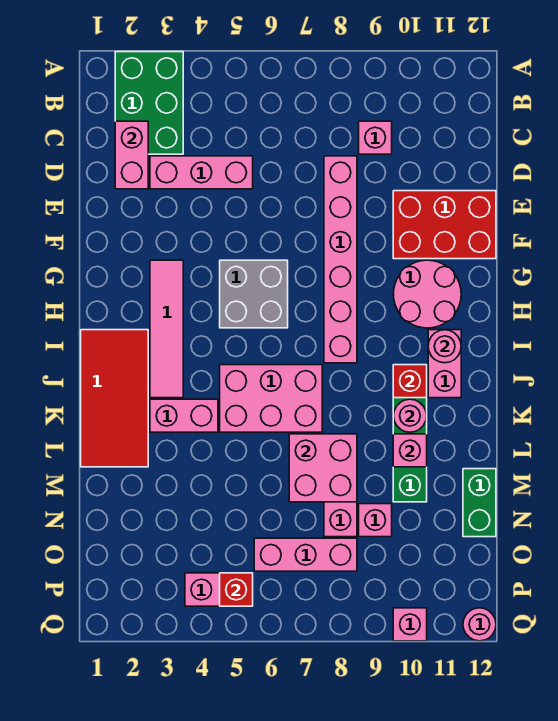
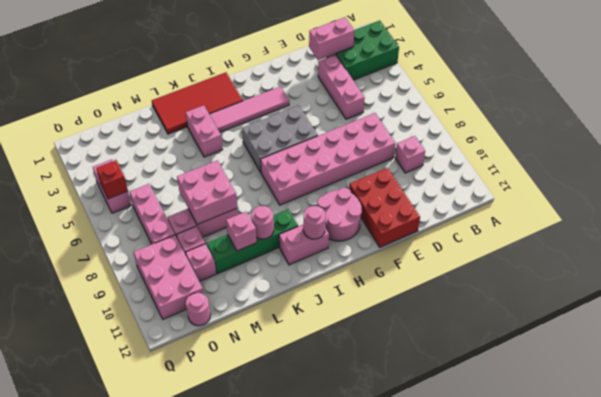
pink 1x6 brick [324,156,357,363] -> pink 2x6 brick [261,113,396,205]
grey 2x2 brick [220,260,288,328] -> grey 2x3 brick [242,105,318,172]
pink 2x3 brick [220,365,322,432] -> pink 2x3 brick moved to [134,235,203,319]
red 1x1 brick [393,365,427,398] -> none
green 1x2 brick [463,469,496,537] -> none
pink 1x1 brick [393,608,427,641] -> pink 1x1 brick moved to [185,244,216,282]
pink 1x1 round brick [463,608,496,641] -> pink 1x1 round brick moved to [186,293,210,326]

